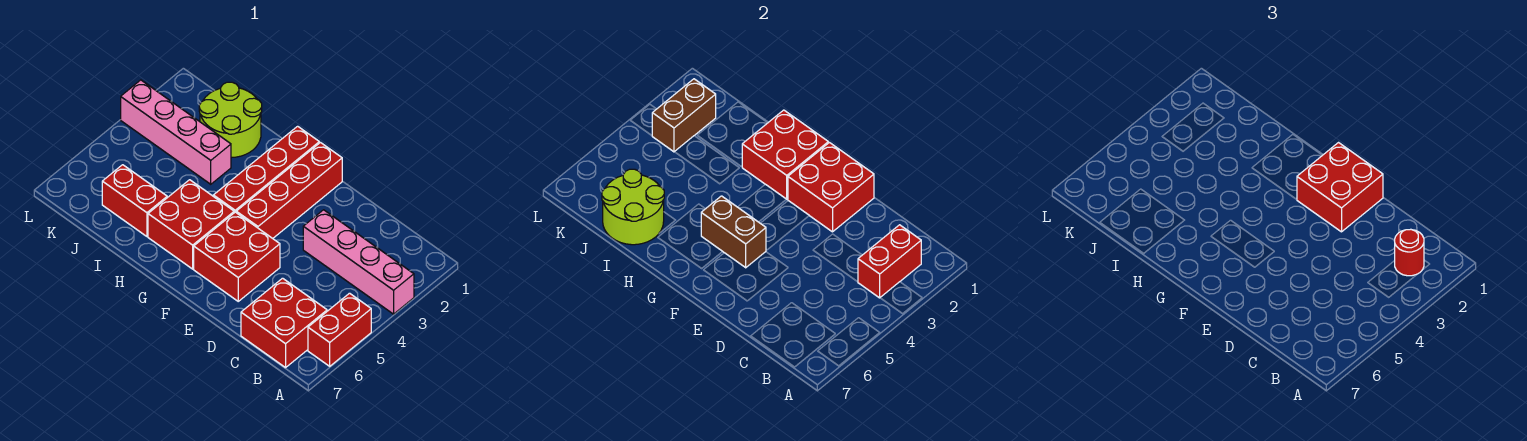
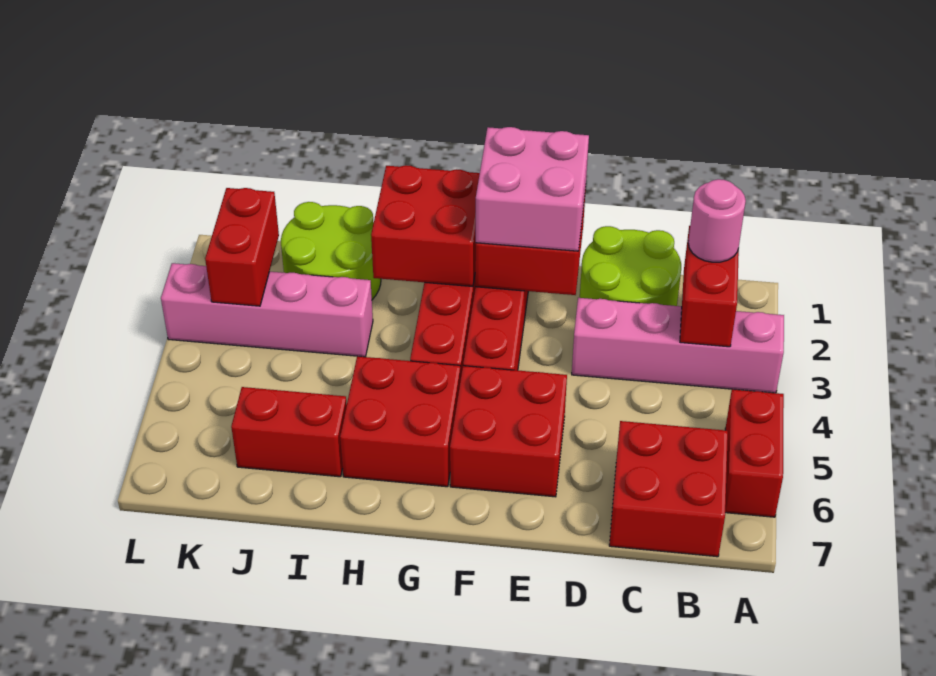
red 1x1 round brick [1395,229,1424,276] -> pink 1x1 round brick [688,179,746,262]
red 2x2 brick [1297,143,1383,232] -> pink 2x2 brick [476,127,589,251]
brown 1x2 brick [701,196,766,268] -> none
lime 2x2 round brick [602,169,664,245] -> lime 2x2 round brick moved to [580,226,681,306]
brown 1x2 brick [652,79,716,152] -> red 1x2 brick [205,188,279,306]

